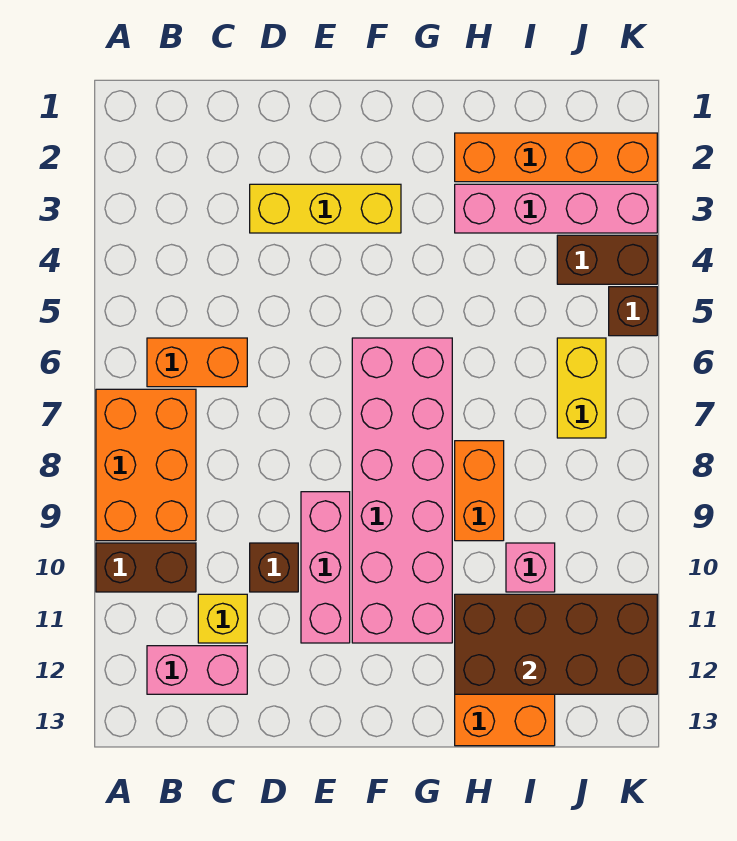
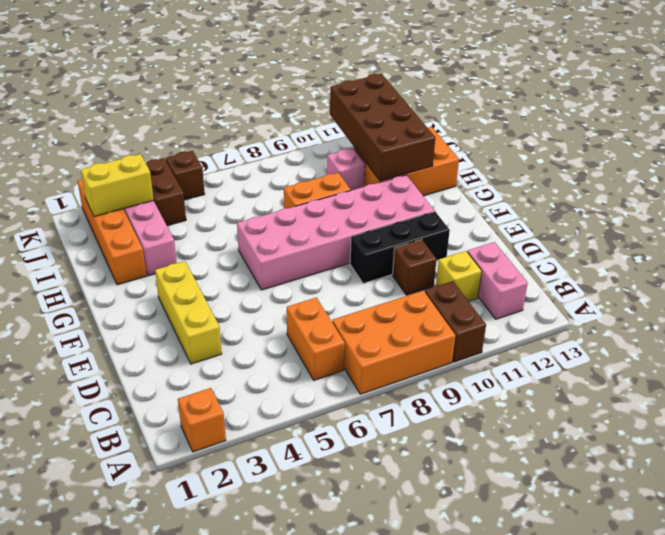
none -> orange 1x1 brick [178,388,226,452]
pink 1x3 brick [301,492,350,643] -> black 1x3 brick [350,212,450,283]
yellow 1x2 brick [557,338,606,438] -> yellow 1x2 brick moved to [81,154,154,216]

